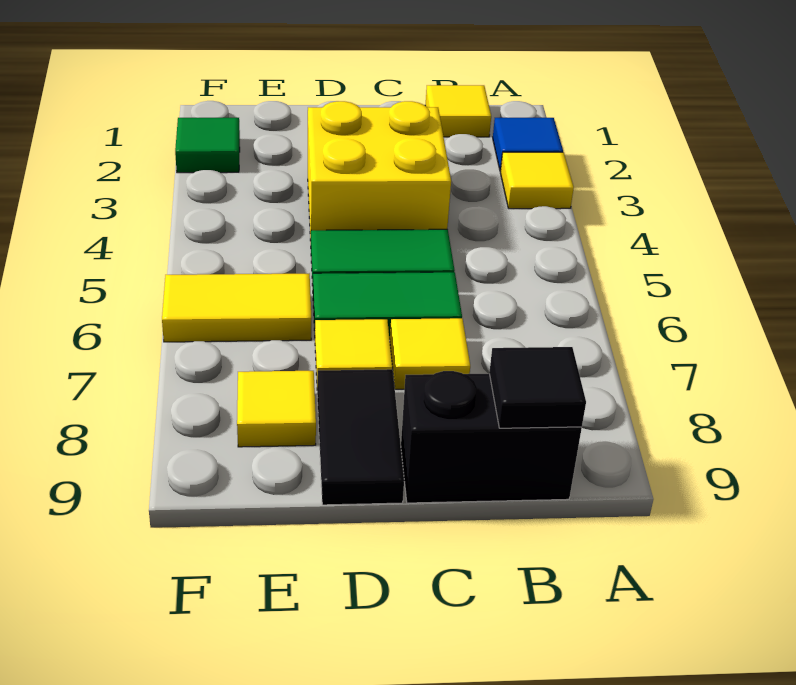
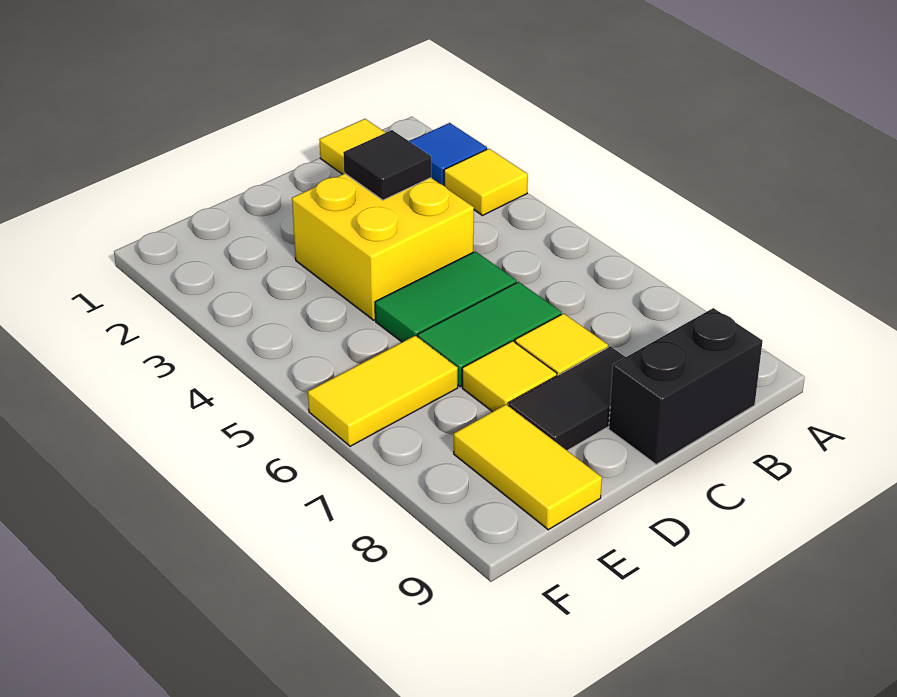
black 1x1 tile [489,347,586,428] -> black 1x1 tile moved to [343,130,431,200]
black 1x2 tile [317,369,404,505] -> black 1x2 tile turned to [509,346,625,451]
yellow 1x1 tile [237,371,316,447] -> yellow 1x2 tile [454,405,602,530]
green 1x1 tile [175,118,240,173] -> none

